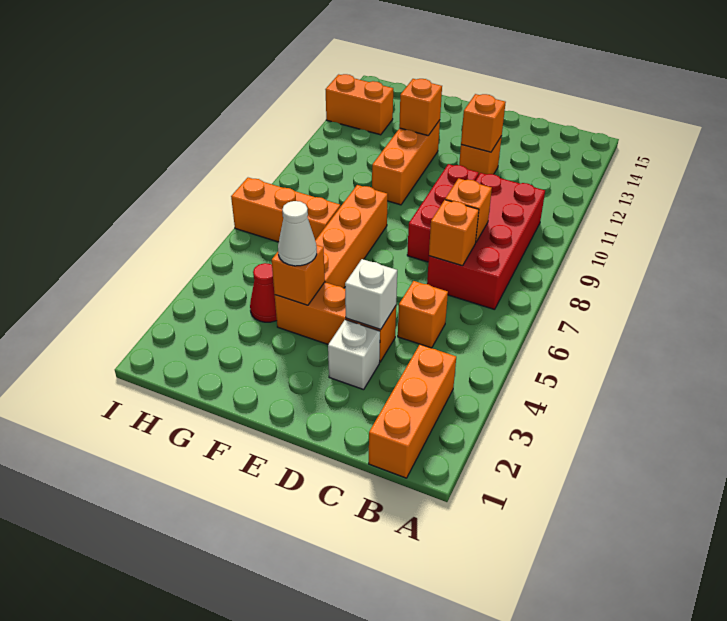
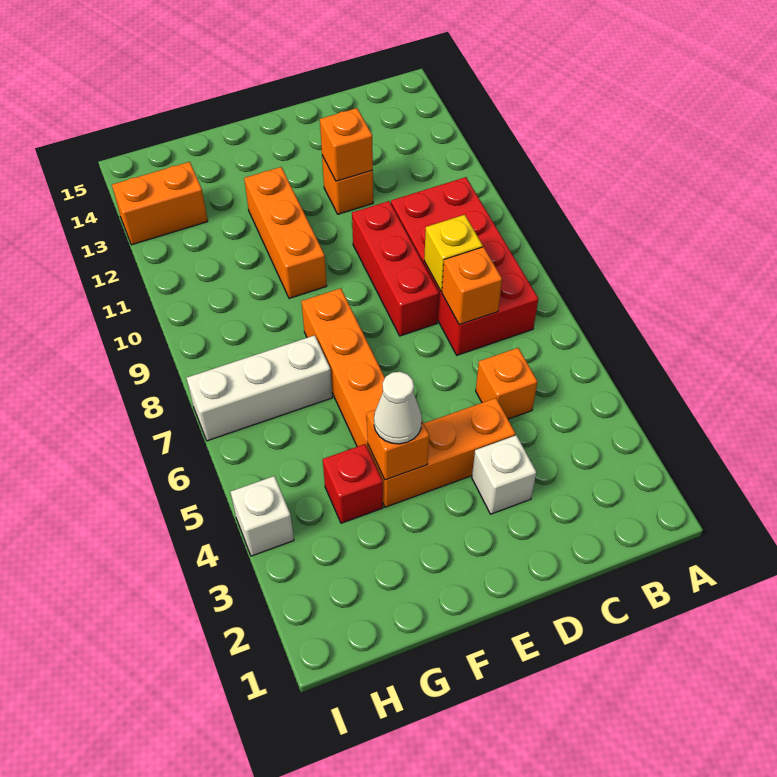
orange 1x3 brick [369,344,456,478] -> none
orange 1x1 brick [445,178,492,242] -> yellow 1x1 brick [424,215,483,291]
white 1x1 brick [345,259,397,329] -> white 1x1 brick moved to [231,476,294,556]
orange 1x1 brick [399,79,442,135] -> none
red 1x1 cone [250,263,277,322] -> red 1x1 brick [323,444,383,523]
orange 1x3 brick [231,178,340,242] -> white 1x3 brick [187,335,332,441]

